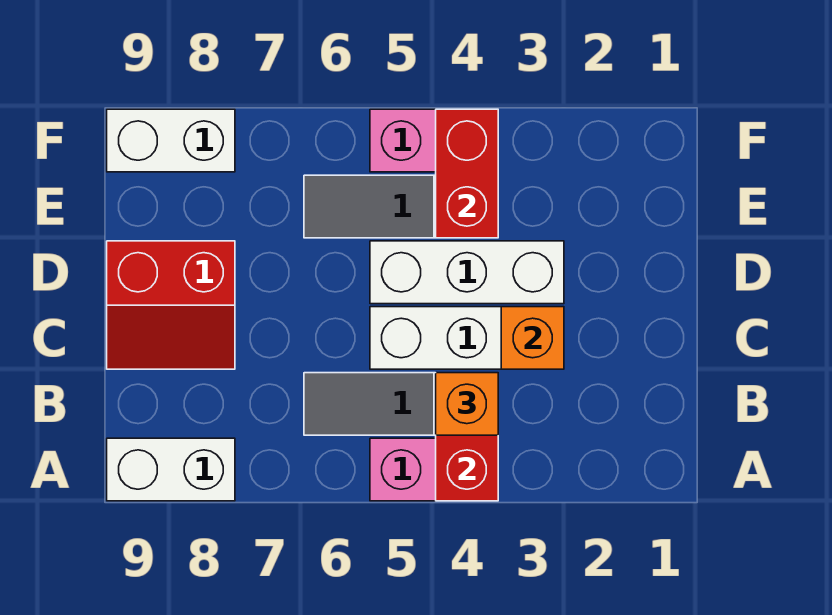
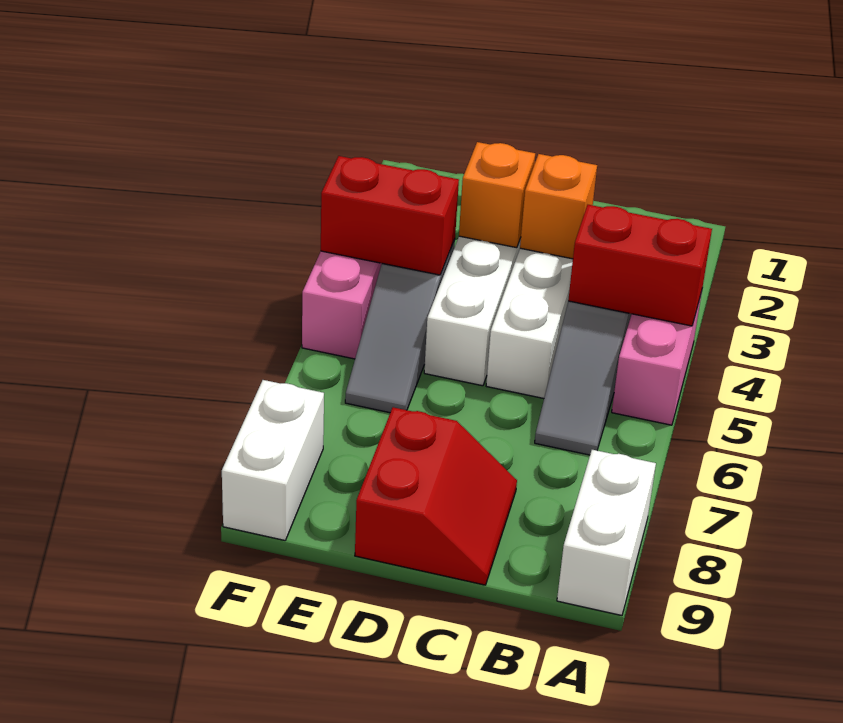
orange 1x1 brick [436,373,498,435] -> orange 1x1 brick moved to [459,142,535,248]

